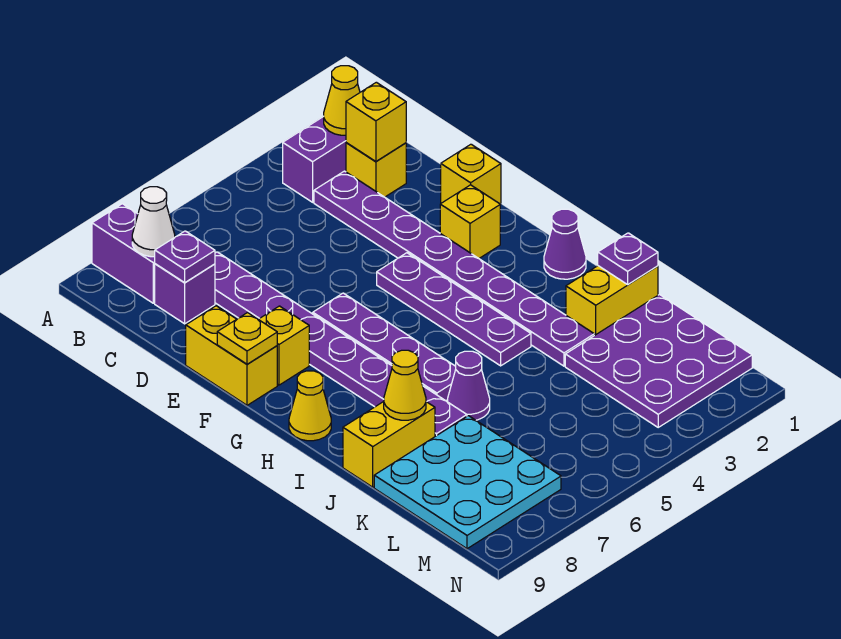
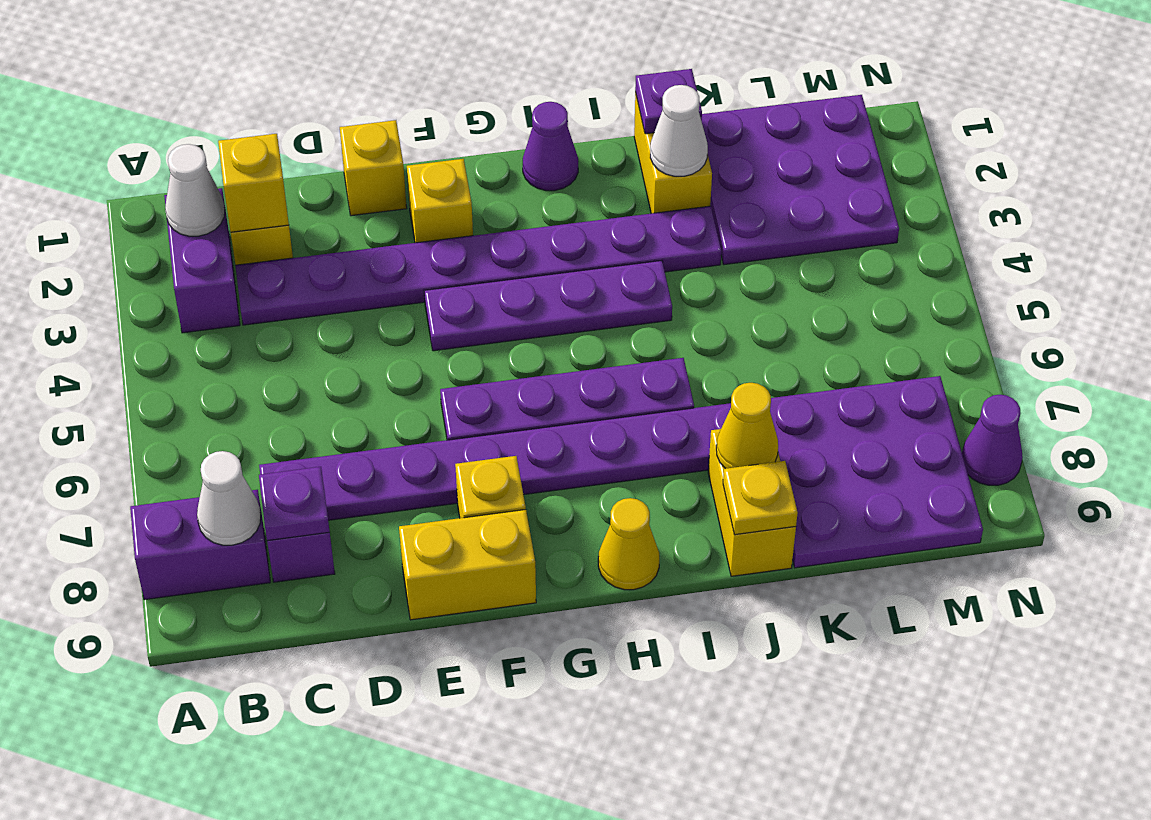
yellow 1x1 cone [324,66,360,135] -> white 1x1 cone [165,144,225,236]
yellow 1x1 plate [217,313,277,364] -> yellow 1x1 plate moved to [723,461,798,535]
none -> white 1x1 cone [650,85,708,176]
purple 1x1 cone [448,351,490,420] -> purple 1x1 cone moved to [962,395,1023,485]
cyan 3x3 plate [374,416,561,549] -> purple 3x3 plate [770,376,983,568]

